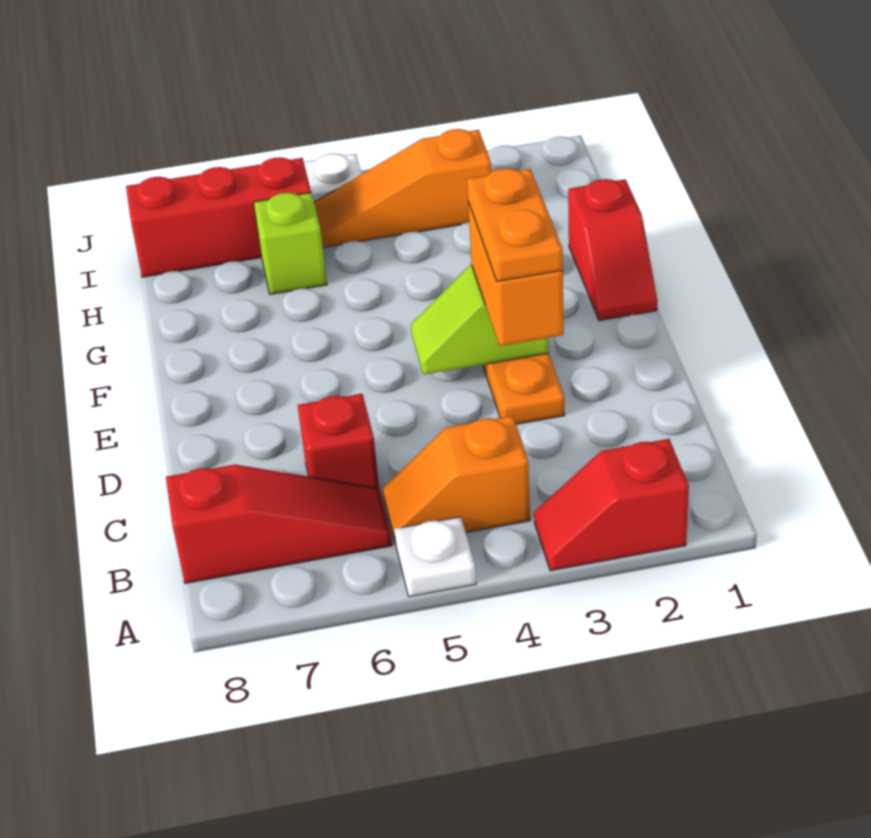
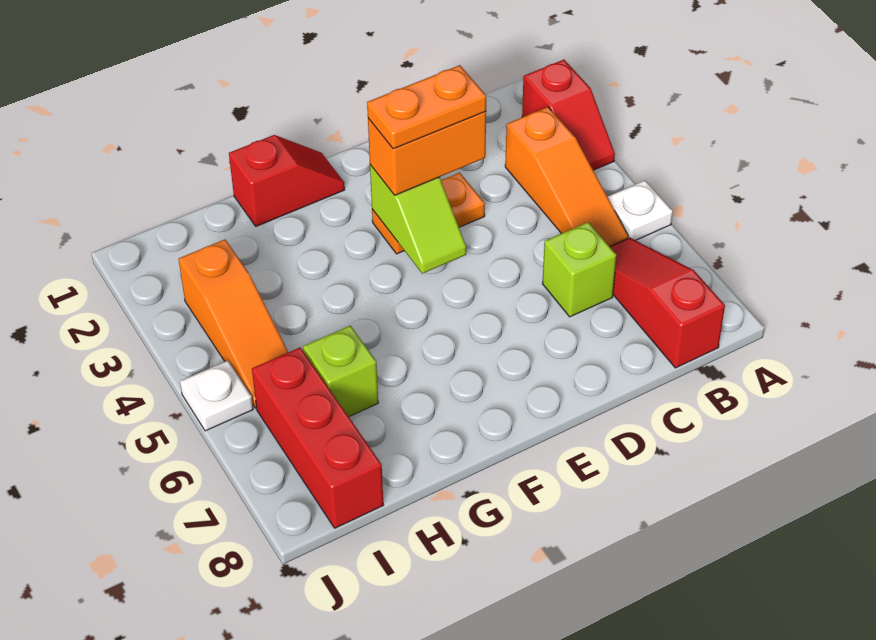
orange 1x2 slope [383,416,530,545] -> orange 1x3 slope [505,107,629,247]
red 1x1 brick [298,394,379,488] -> lime 1x1 brick [542,222,616,317]

